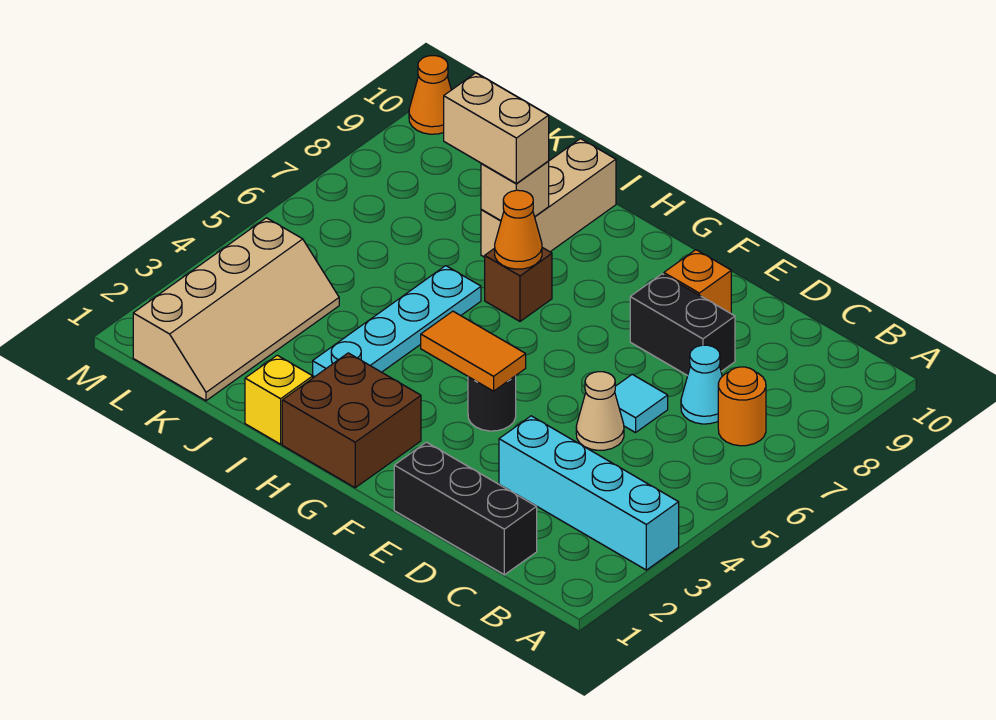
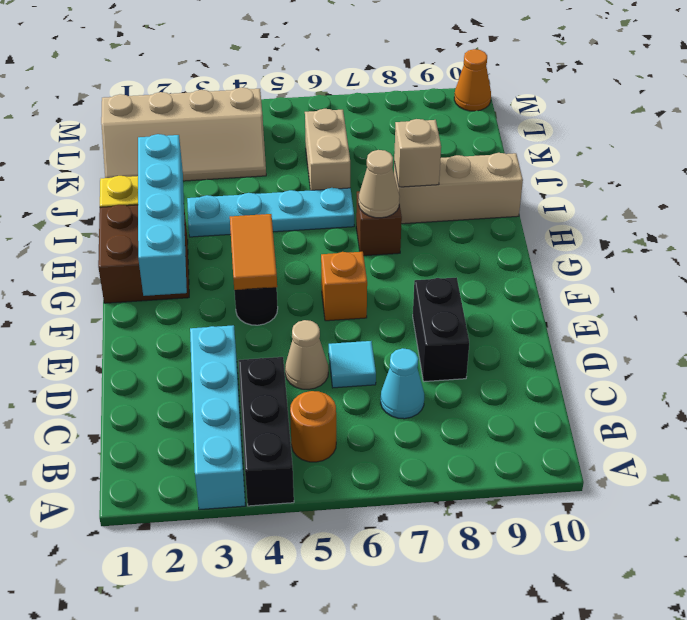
orange 1x1 round brick [718,367,766,446] -> orange 1x1 round brick moved to [290,391,336,462]
black 1x3 brick [394,442,537,575] -> black 1x3 brick moved to [238,357,294,506]
orange 1x1 brick [664,250,731,313] -> orange 1x1 brick moved to [321,252,367,321]
none -> cyan 1x4 brick [138,134,187,296]
orange 1x1 cone [495,190,542,269] -> tan 1x1 cone [359,150,400,218]
tan 1x2 brick [444,73,549,183] -> tan 1x2 brick moved to [305,109,350,190]

